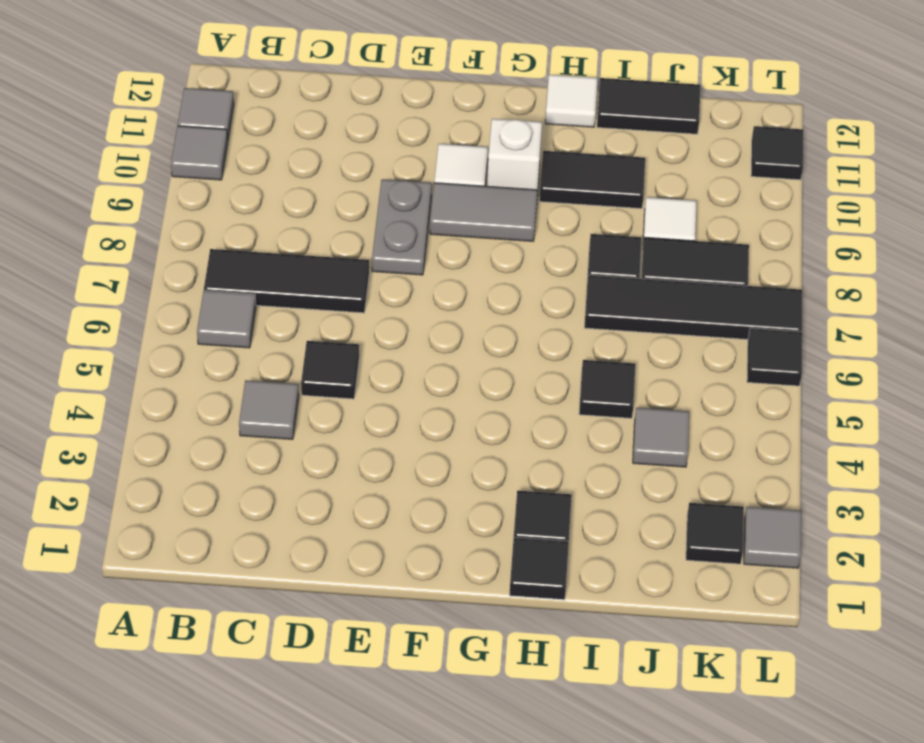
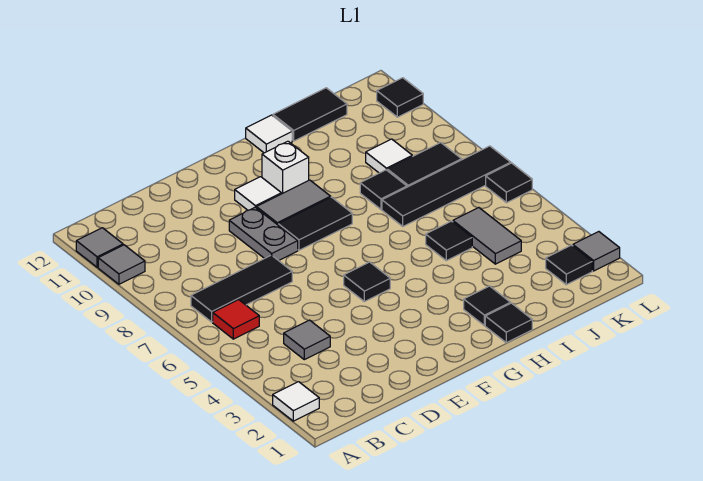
none -> white 1x1 tile [273,382,319,421]
grey 1x1 tile [197,291,256,348] -> red 1x1 tile [213,300,259,339]
black 1x1 tile [301,341,359,399] -> black 1x1 tile moved to [344,262,390,302]
black 1x2 tile [539,151,645,209] -> black 1x2 tile moved to [278,197,352,250]
grey 1x1 tile [633,408,689,467] -> grey 1x2 tile [453,208,521,264]

